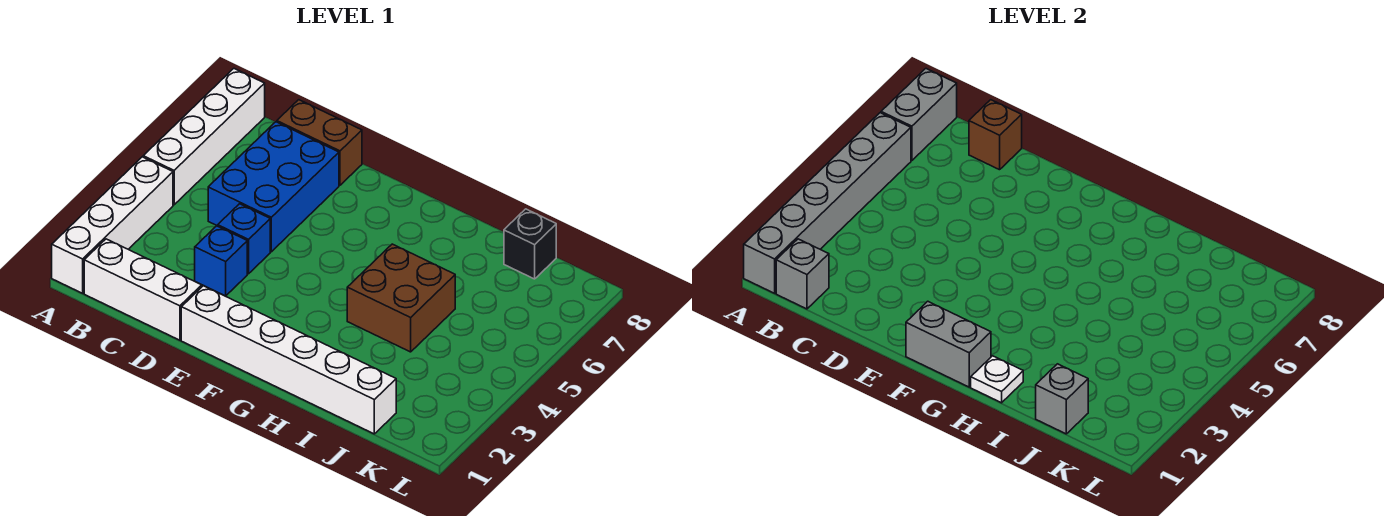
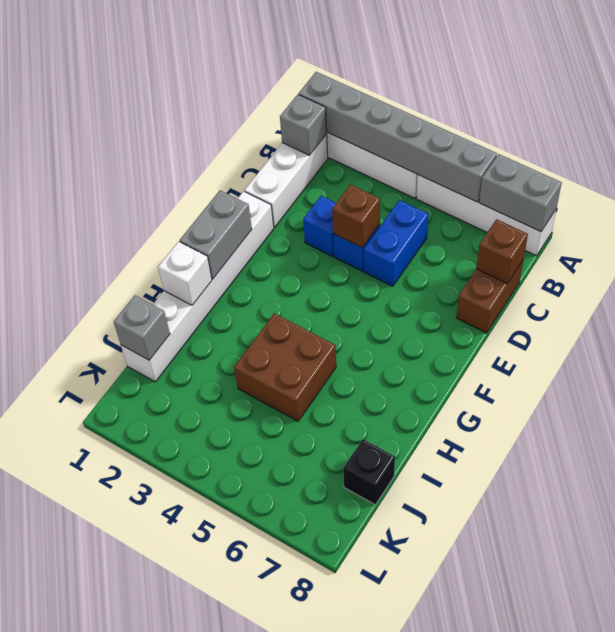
blue 2x3 brick [208,122,339,252] -> blue 1x2 brick [364,200,428,286]
none -> brown 1x1 brick [332,185,380,247]
white 1x1 plate [971,356,1023,403] -> white 1x1 brick [158,242,212,305]

